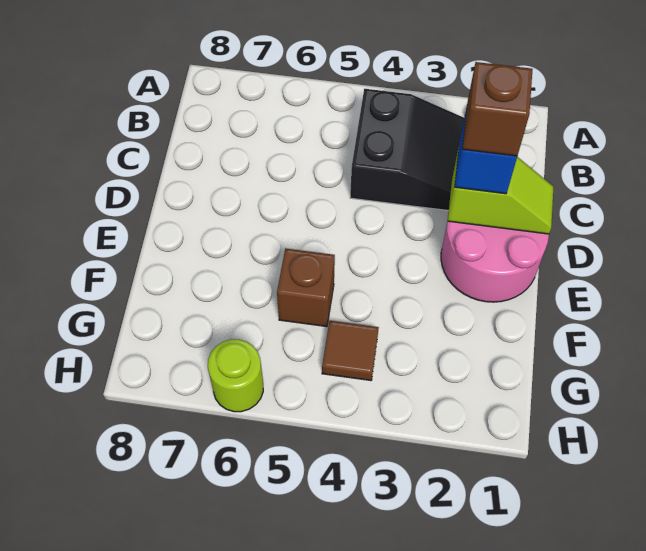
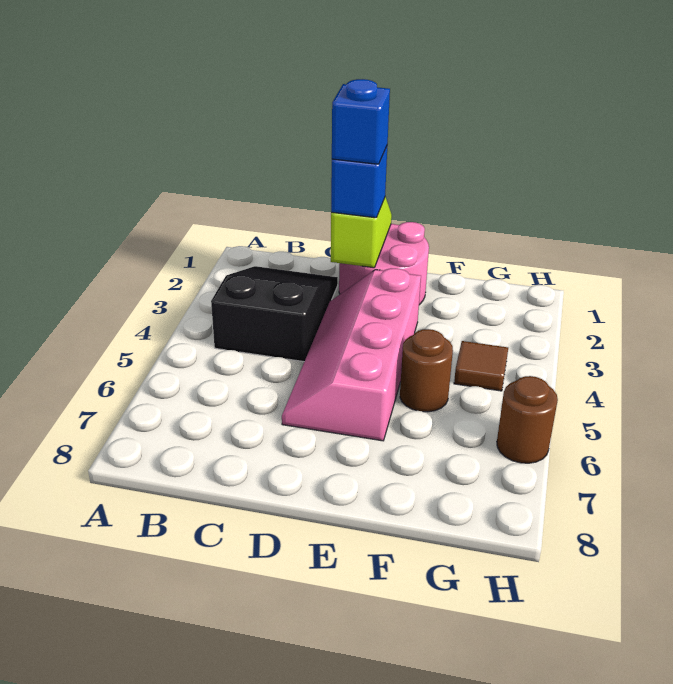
brown 1x1 brick [462,62,533,156] -> blue 1x1 brick [332,79,390,164]
none -> pink 2x4 slope [282,268,421,441]
brown 1x1 brick [277,248,335,327] -> brown 1x1 round brick [400,329,453,412]
lime 1x1 round brick [208,339,263,412] -> brown 1x1 round brick [497,376,558,463]

